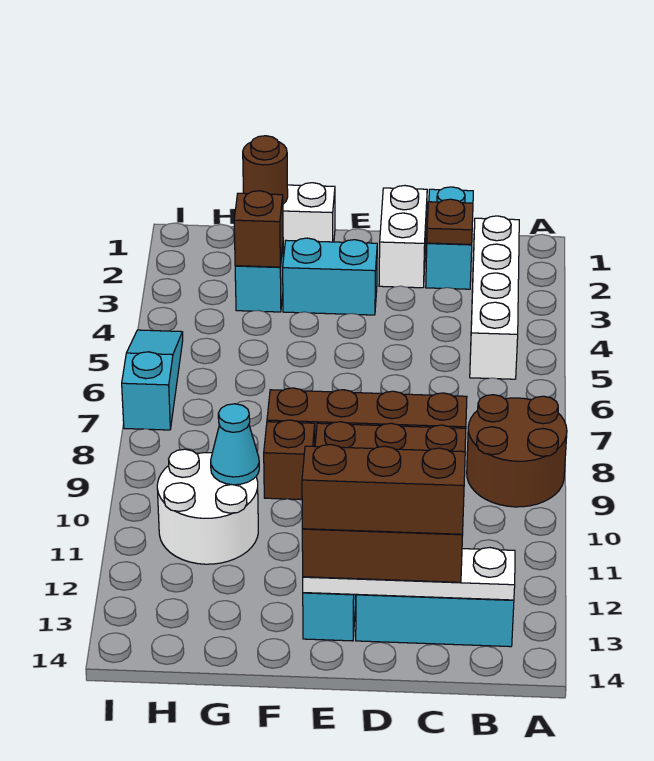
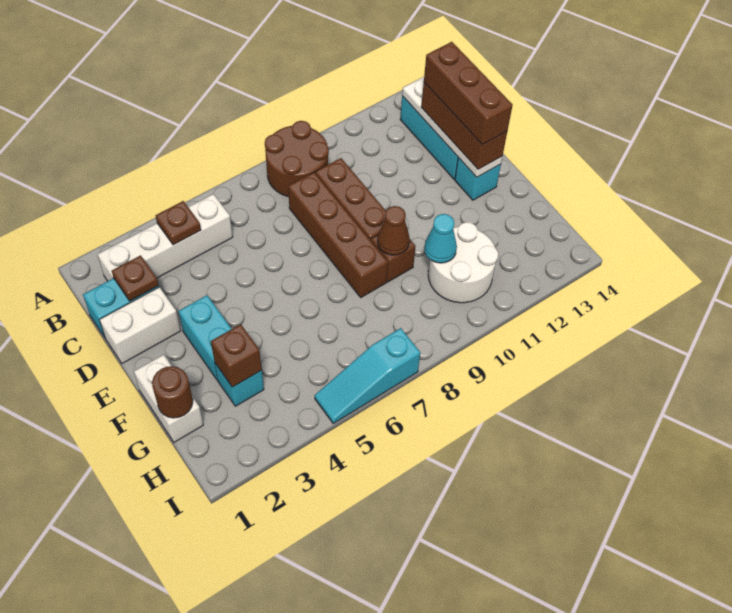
none -> brown 1x1 plate [155,201,201,245]
none -> brown 1x1 cone [377,206,410,255]

